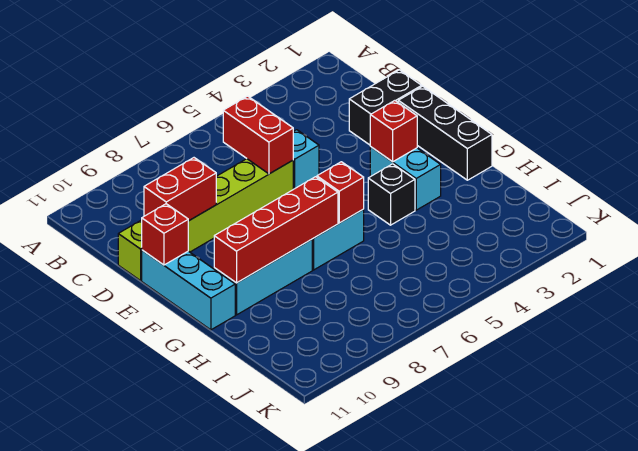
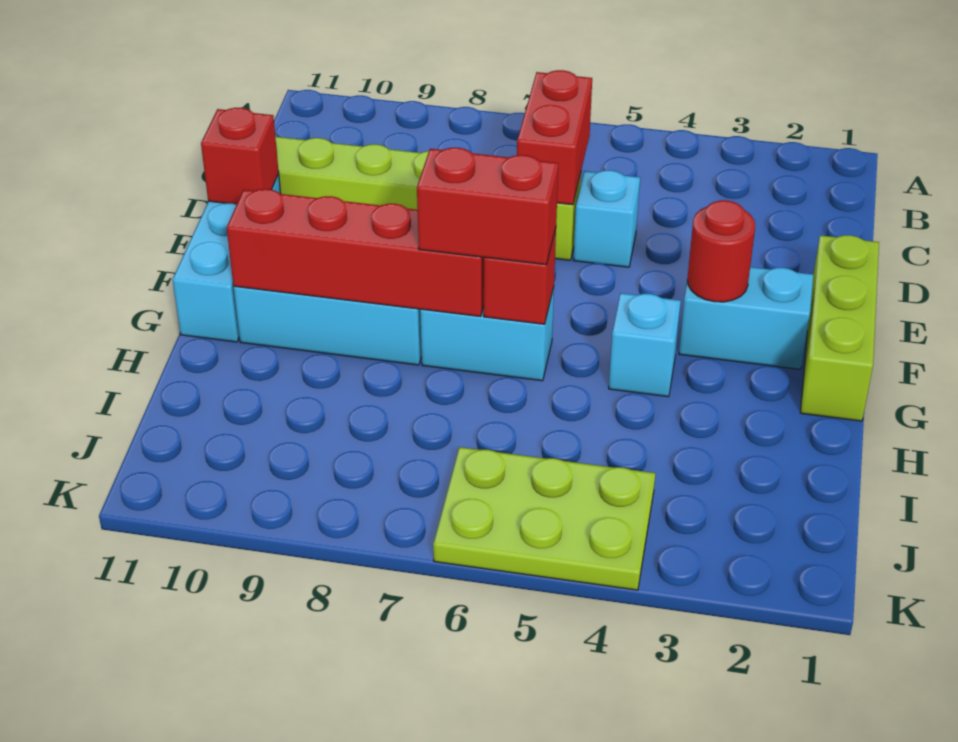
black 1x2 brick [349,70,422,145] -> none
red 1x2 brick [144,158,216,221] -> red 1x2 brick moved to [417,148,558,265]
black 1x3 brick [398,86,492,180] -> lime 1x3 brick [800,235,879,421]
cyan 1x2 brick [370,147,441,210] -> cyan 1x2 brick turned to [679,267,813,369]
red 1x1 brick [370,101,417,162] -> red 1x1 round brick [687,200,755,302]
black 1x1 brick [368,164,415,225] -> cyan 1x1 brick [609,293,681,397]
none -> lime 2x3 plate [433,447,655,590]

